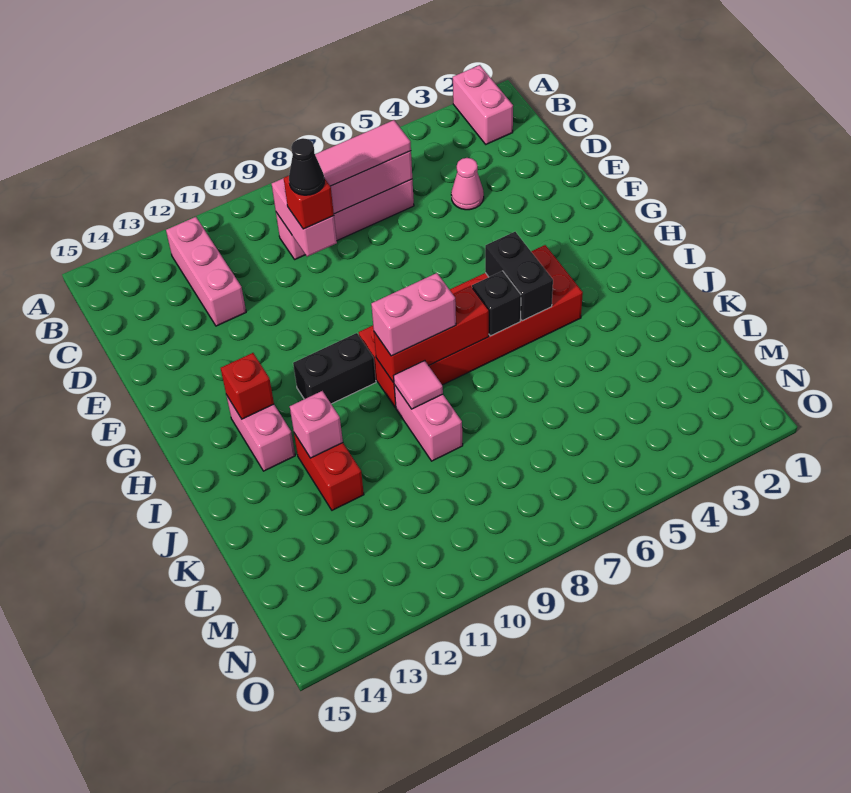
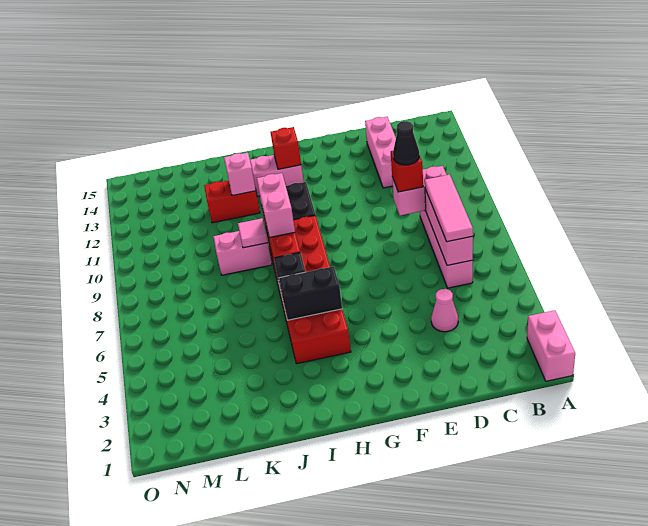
pink 1x2 brick [453,65,513,144] -> pink 1x2 brick turned to [527,310,575,381]
pink 1x3 brick [166,217,246,326] -> pink 1x3 brick turned to [365,117,396,188]

